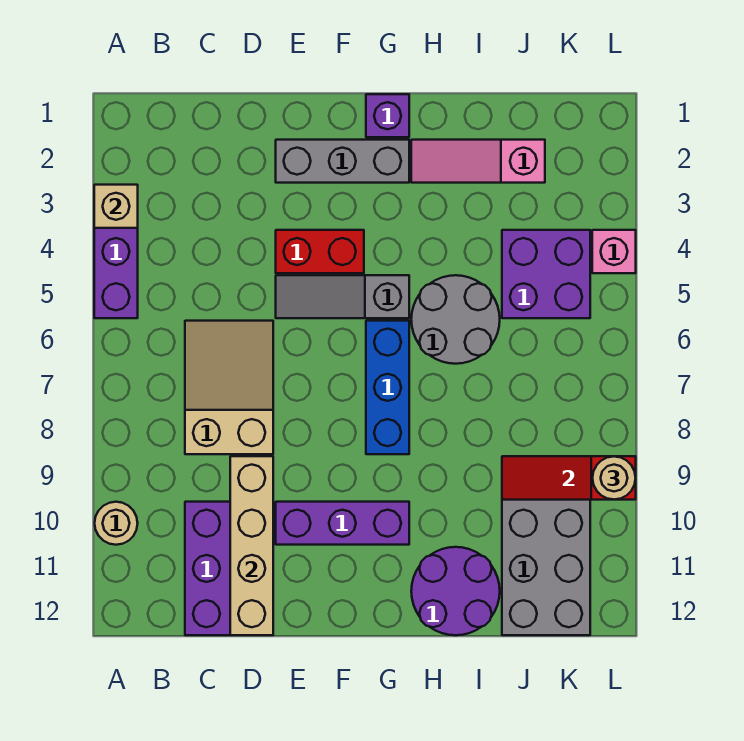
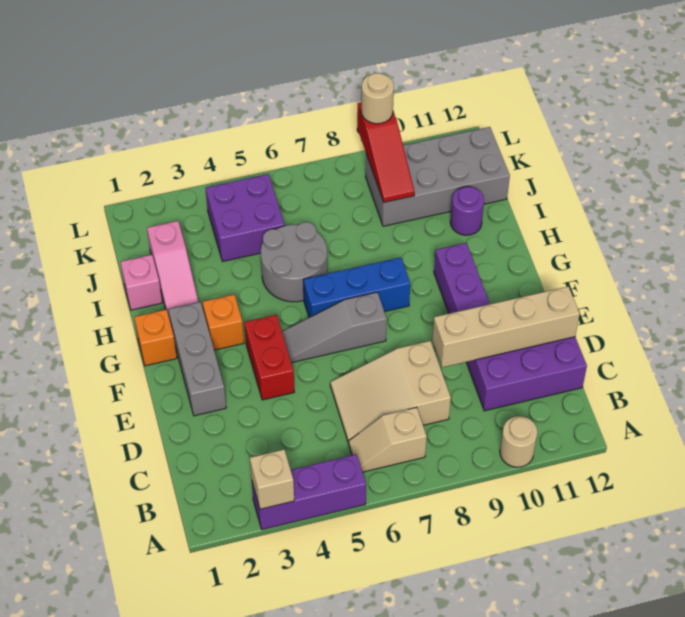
none -> tan 1x2 slope [349,407,427,472]
grey 1x3 slope [276,275,409,318] -> grey 1x3 slope turned to [282,292,387,363]
purple 1x1 brick [366,94,409,137] -> orange 1x1 brick [134,310,177,366]
none -> orange 1x1 brick [203,295,244,350]
purple 2x2 round brick [411,547,500,635] -> purple 1x1 round brick [450,186,484,235]
pink 1x1 brick [592,230,636,273] -> pink 1x1 brick moved to [120,255,162,310]

